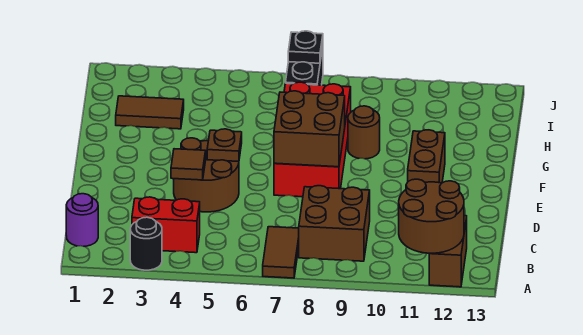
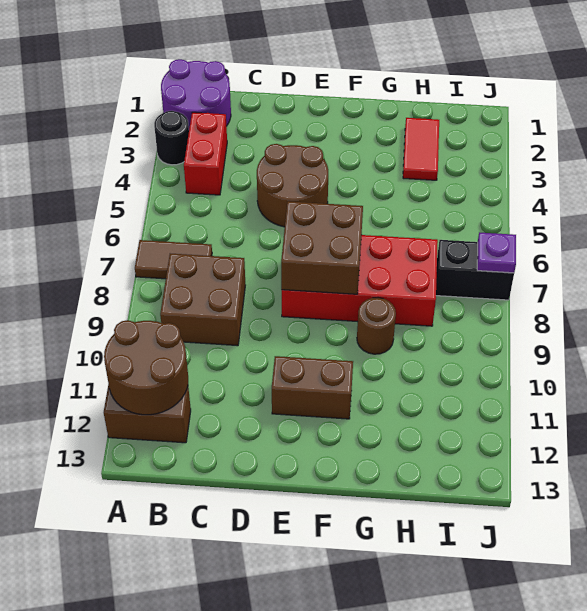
purple 1x1 round brick [66,194,98,246] -> purple 2x2 round brick [161,59,231,128]
brown 1x1 tile [171,149,206,180] -> none
brown 1x1 plate [207,129,242,162] -> none
brown 1x2 tile [116,96,184,129] -> red 1x2 tile [403,118,439,180]
black 1x1 plate [288,31,323,63] -> purple 1x1 plate [477,232,516,273]

